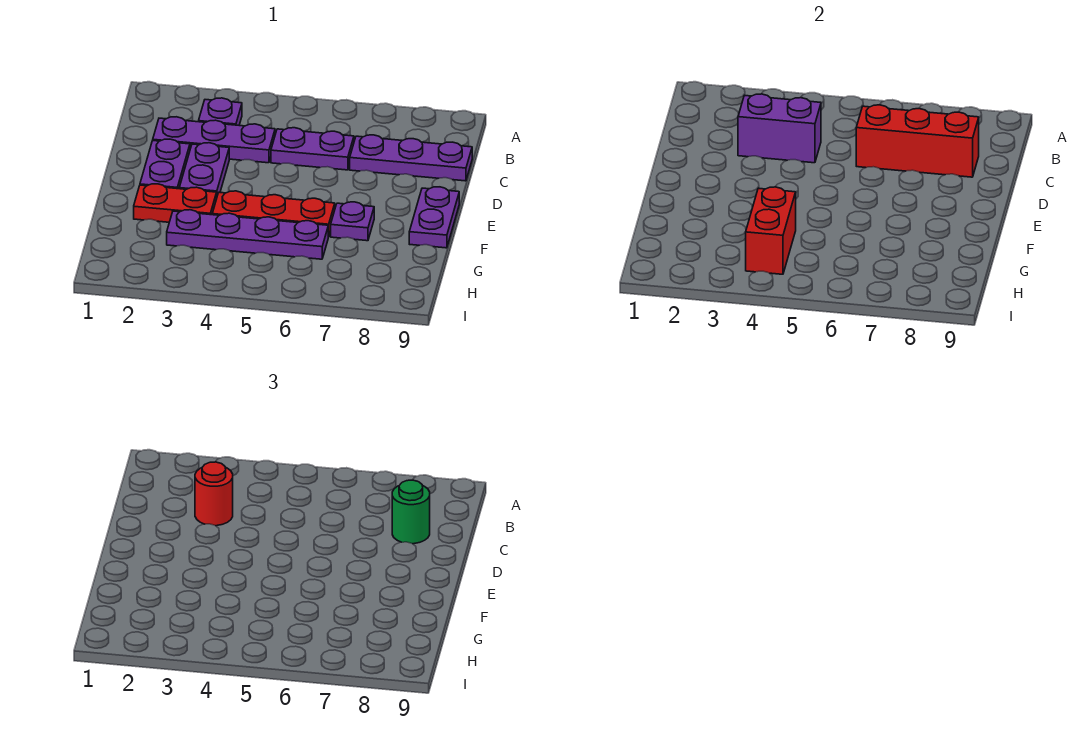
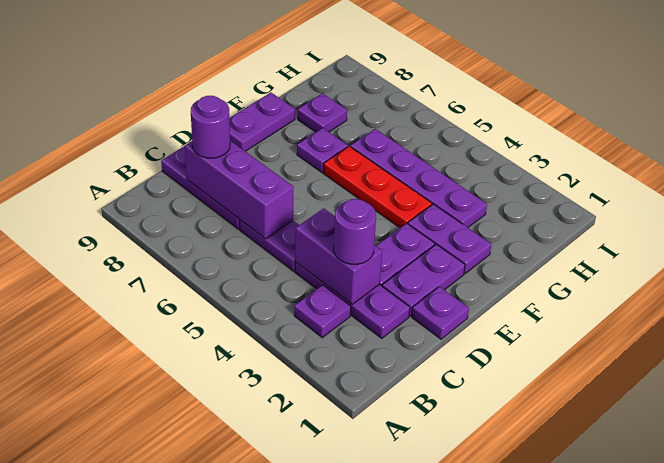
red 1x1 round brick [195,462,233,526] -> purple 1x1 round brick [334,199,376,264]
red 1x3 brick [856,105,979,177] -> purple 1x3 brick [185,141,294,239]
green 1x1 round brick [392,480,430,544] -> purple 1x1 round brick [191,96,230,158]
none -> purple 1x1 plate [412,287,469,339]
red 1x2 plate [134,184,217,222] -> purple 1x2 plate [408,204,491,274]
red 1x2 brick [746,187,796,274] -> none
none -> purple 1x1 plate [298,93,347,132]

